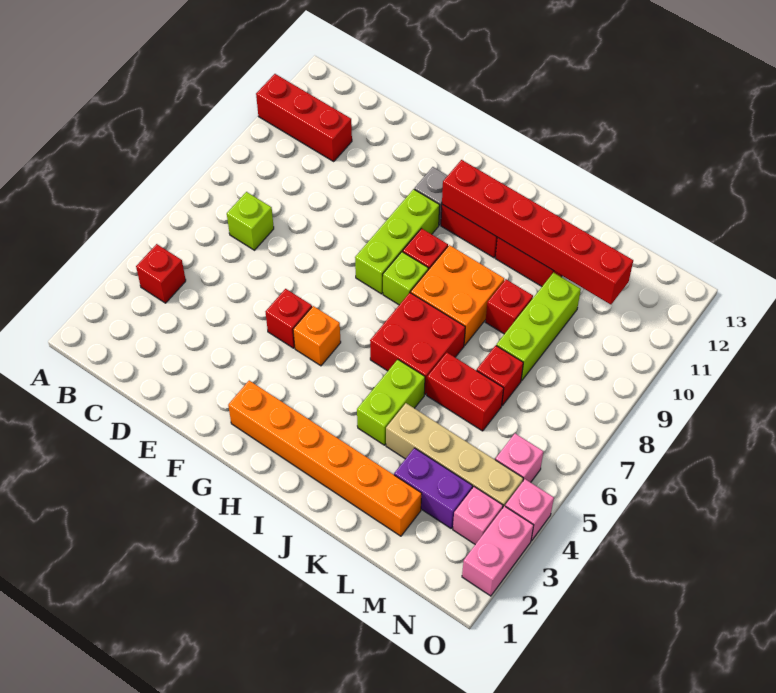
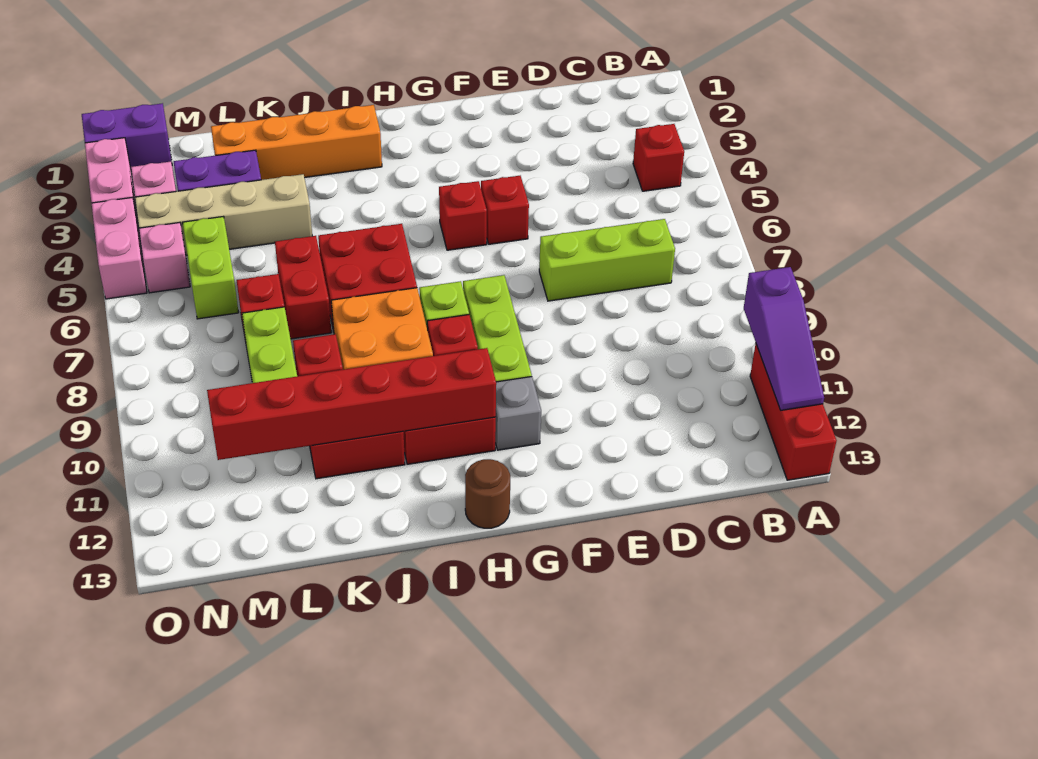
none -> purple 1x3 slope [744,267,824,410]
red 1x3 brick [256,74,352,161] -> red 1x3 brick turned to [750,344,837,480]
lime 1x1 brick [227,192,274,250] -> lime 1x3 brick [539,219,675,301]
orange 1x6 brick [228,381,422,536] -> orange 1x4 brick [211,105,382,180]
orange 1x1 brick [293,306,341,366] -> red 1x1 brick [439,181,487,250]
none -> brown 1x1 round brick [465,459,510,528]
lime 1x2 brick [357,359,425,445] -> lime 1x2 brick moved to [183,217,239,319]
red 1x2 brick [427,353,504,431] -> red 1x2 brick turned to [275,236,332,339]
none -> purple 1x2 brick [82,103,172,168]
pink 1x1 brick [505,479,554,541] -> pink 1x2 brick [92,197,147,299]

